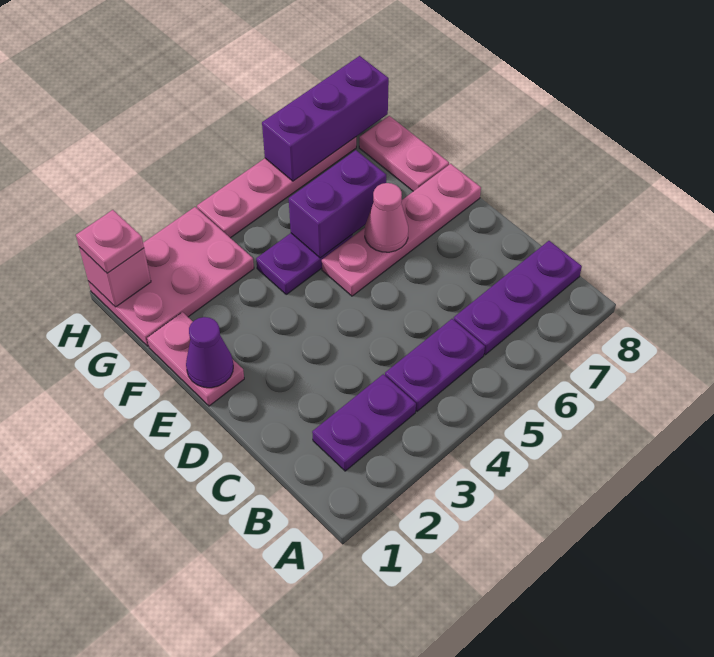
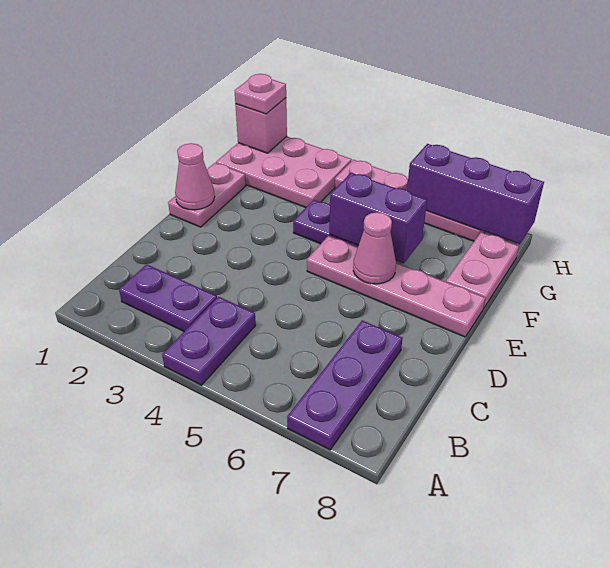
purple 1x2 plate [385,319,485,411] -> purple 1x2 plate turned to [162,297,256,385]
purple 1x3 plate [454,241,582,355] -> purple 1x3 plate turned to [287,320,403,450]
purple 1x1 cone [186,317,233,388] -> pink 1x1 cone [175,143,215,210]

